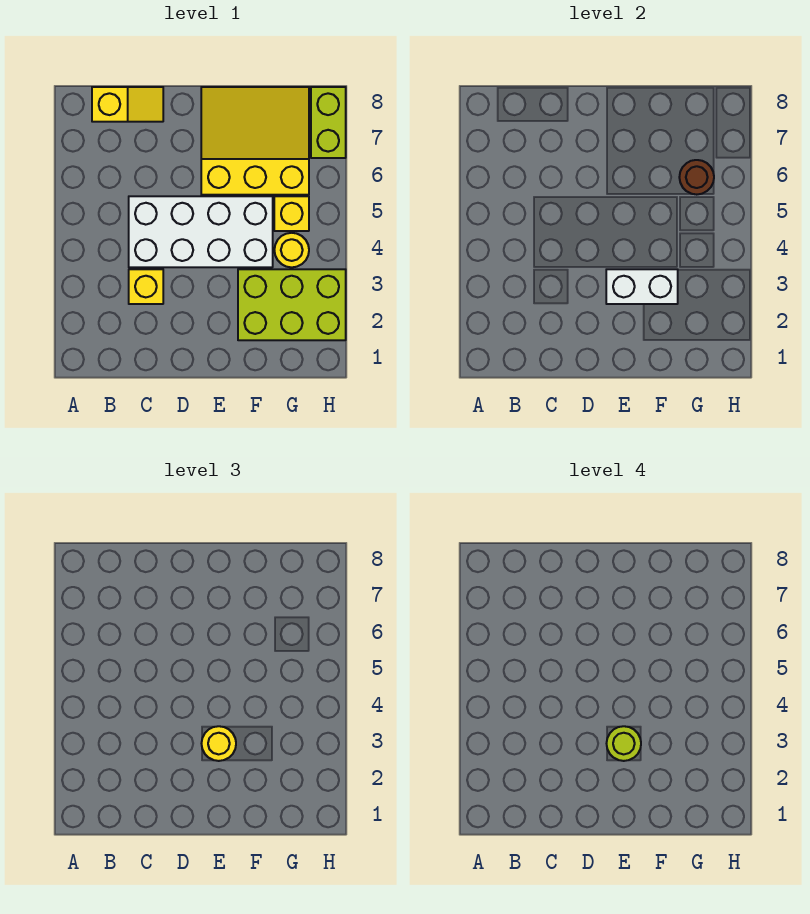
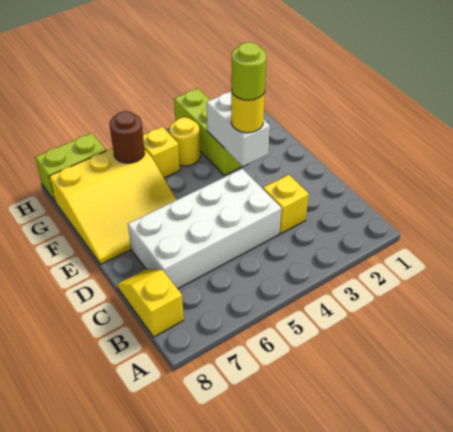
white 2x4 brick [129,196,273,267] -> white 2x4 brick turned to [128,169,281,289]
yellow 3x3 slope [201,87,309,195] -> yellow 3x3 slope turned to [49,148,177,264]
lime 2x3 brick [238,269,346,340] -> lime 1x3 brick [174,89,243,175]

